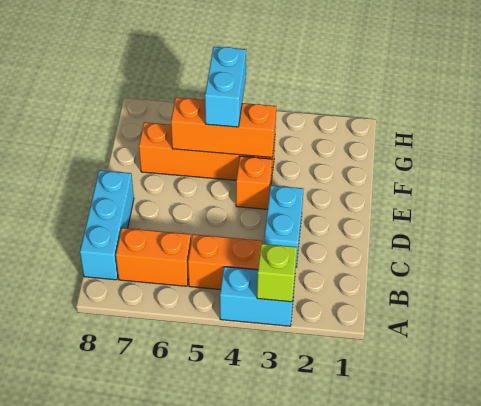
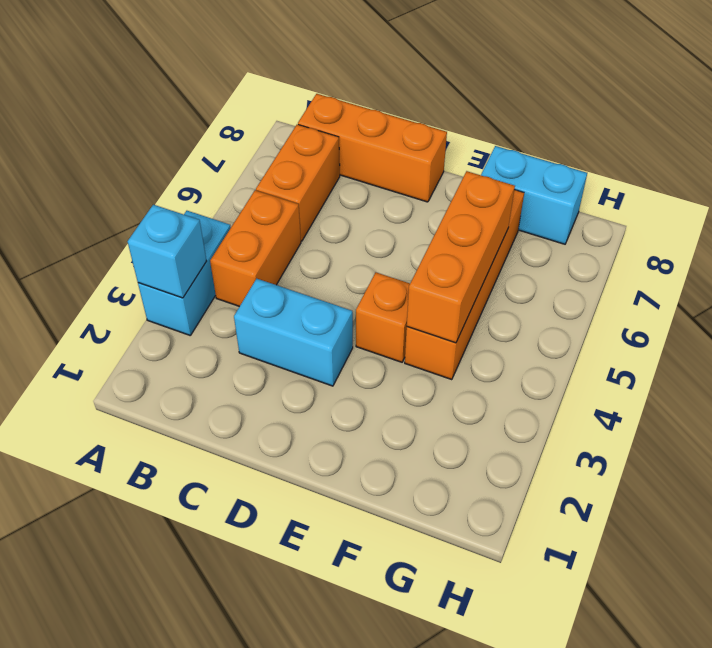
lime 1x1 brick [257,244,297,302] -> cyan 1x1 brick [128,205,206,298]
cyan 1x3 brick [80,170,134,280] -> orange 1x3 brick [298,94,447,202]
cyan 1x2 brick [205,47,246,127] -> cyan 1x2 brick moved to [481,146,587,244]

